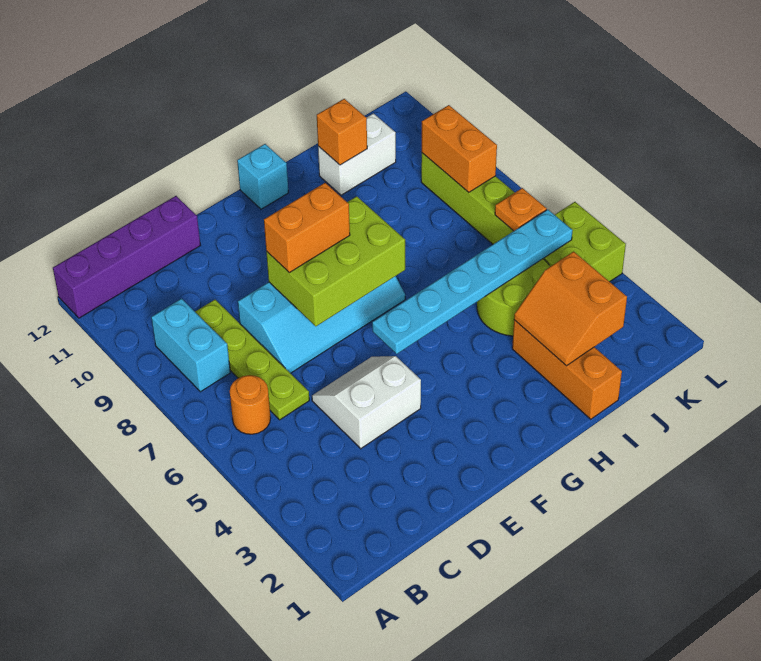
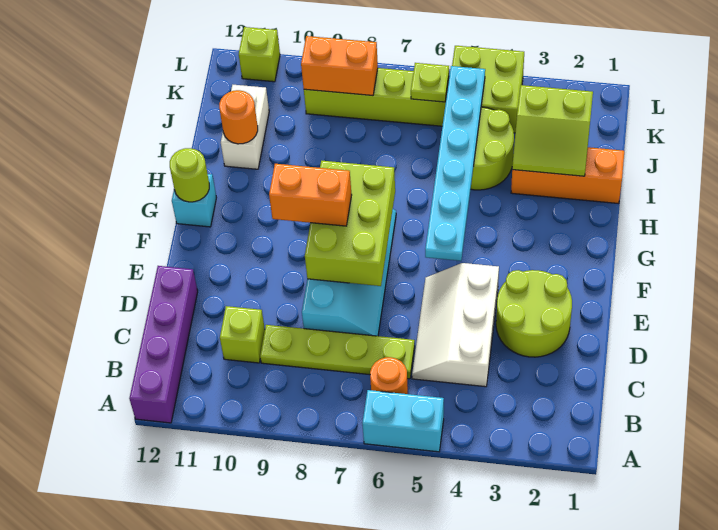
cyan 1x2 brick [151,299,230,392] -> cyan 1x2 brick moved to [362,390,444,452]
none -> lime 1x1 brick [220,306,265,363]
none -> lime 2x2 round brick [496,270,572,357]
white 2x2 slope [312,356,421,449] -> white 2x3 slope [412,263,499,387]
orange 1x2 brick [264,183,350,273] -> orange 1x2 brick turned to [269,164,352,226]
none -> lime 1x1 round brick [170,148,209,202]
orange 2x2 slope [514,252,627,366] -> lime 2x2 slope [512,85,593,176]
orange 1x1 brick [317,99,367,165] -> orange 1x1 round brick [219,90,258,144]
orange 1x1 plate [495,188,547,231] -> lime 1x1 plate [411,63,449,102]
none -> lime 1x1 brick [239,27,280,82]

